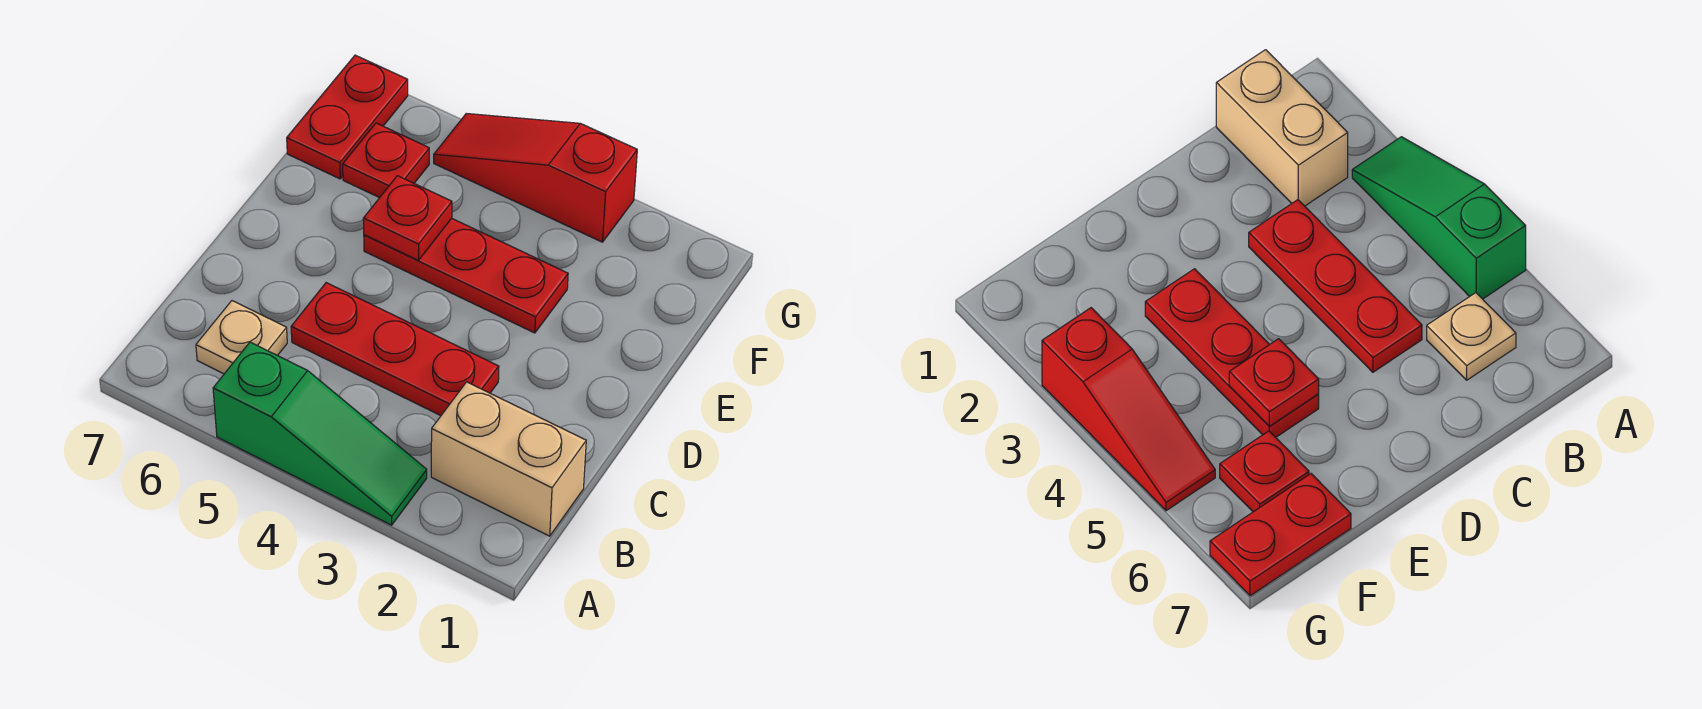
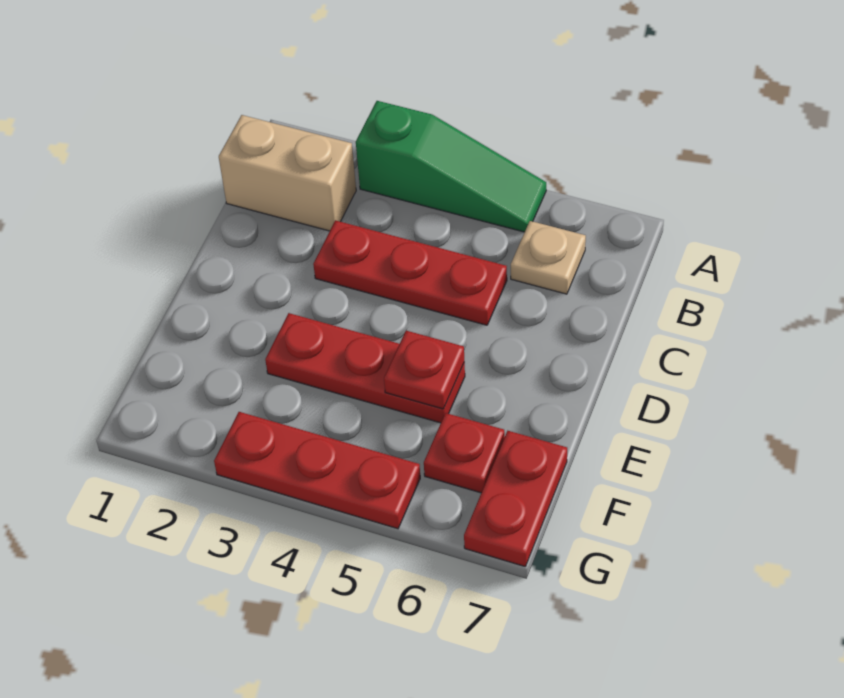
green 1x3 slope [213,342,427,525] -> green 1x3 slope turned to [356,101,546,232]
red 1x3 slope [434,113,637,242] -> red 1x3 plate [214,412,420,529]

